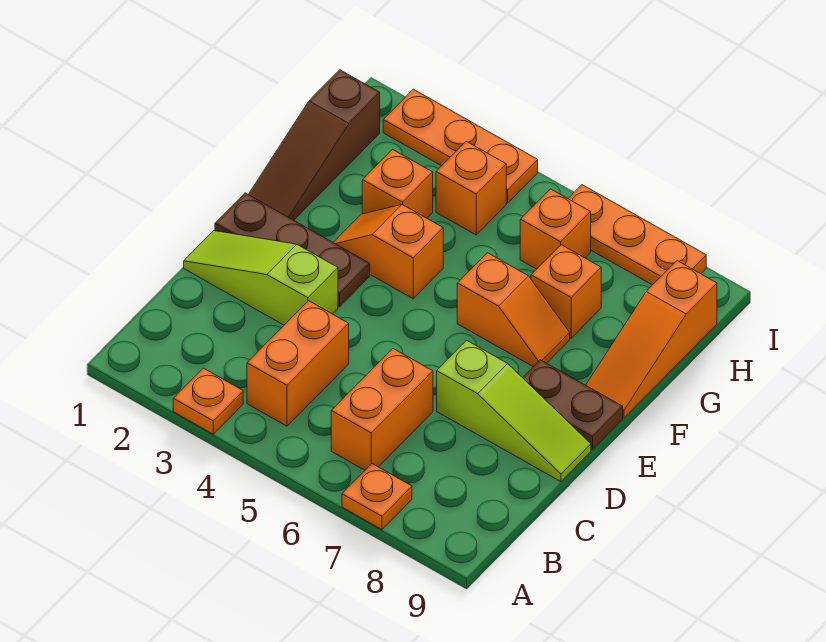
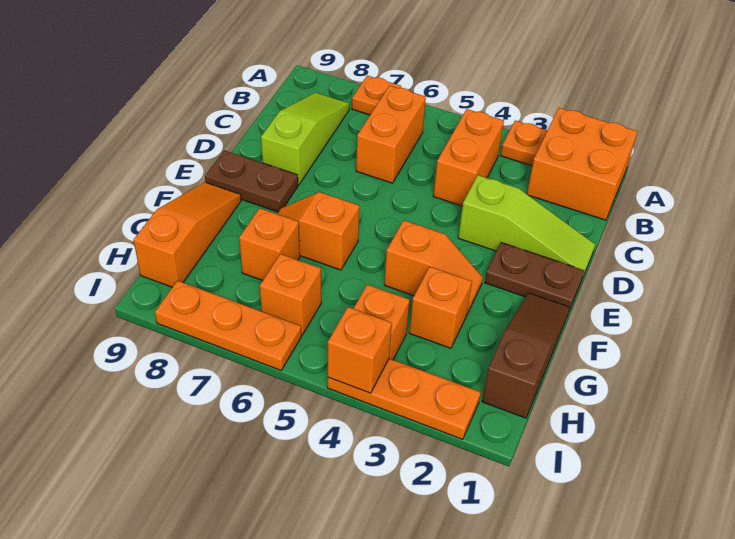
none -> orange 2x2 brick [527,108,638,220]
lime 1x3 slope [437,340,591,482] -> lime 1x3 slope turned to [261,93,349,185]
brown 1x3 plate [215,193,370,307] -> brown 1x2 plate [485,243,584,308]
none -> orange 1x1 brick [328,307,392,393]

